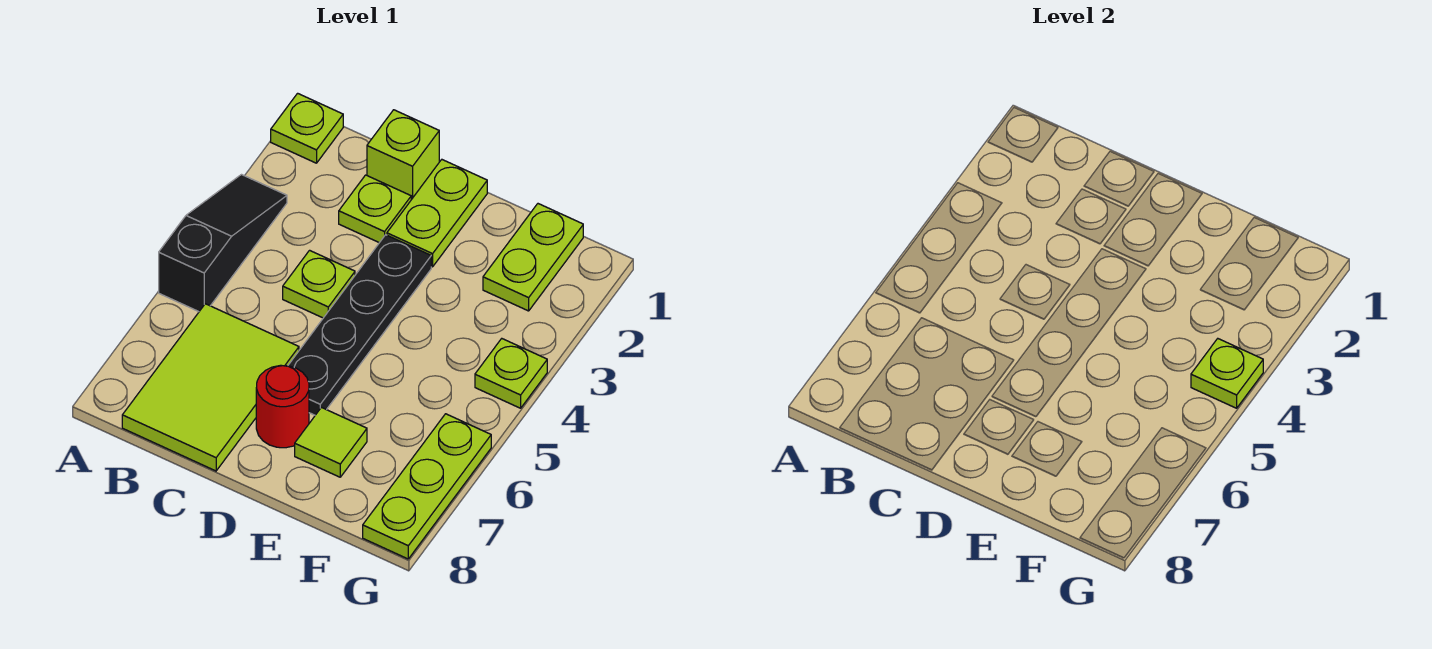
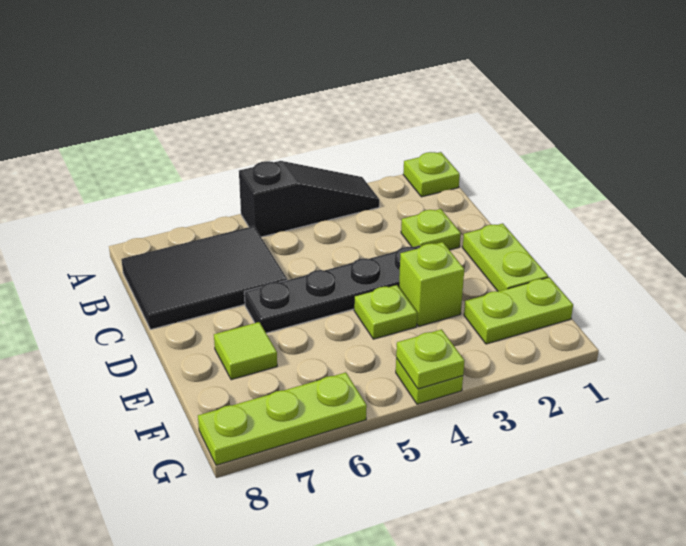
lime 2x3 tile [122,304,299,471] -> black 2x3 tile [121,226,287,330]
lime 1x1 brick [367,110,439,200] -> lime 1x1 brick moved to [399,242,464,326]
lime 1x1 plate [283,250,355,318] -> lime 1x1 plate moved to [354,285,417,339]
lime 1x2 plate [387,160,487,267] -> lime 1x2 plate turned to [463,224,548,291]
red 1x1 round brick [256,365,309,448] -> none

